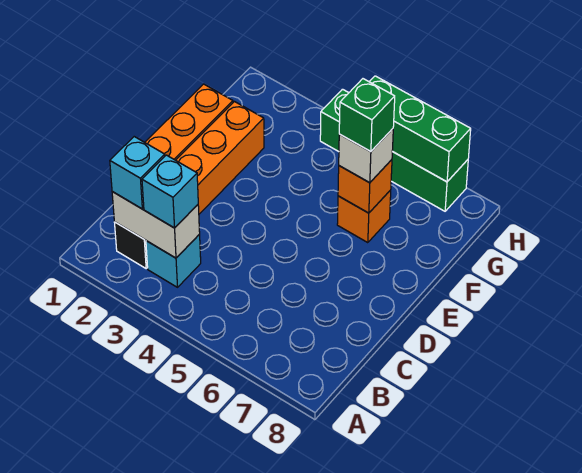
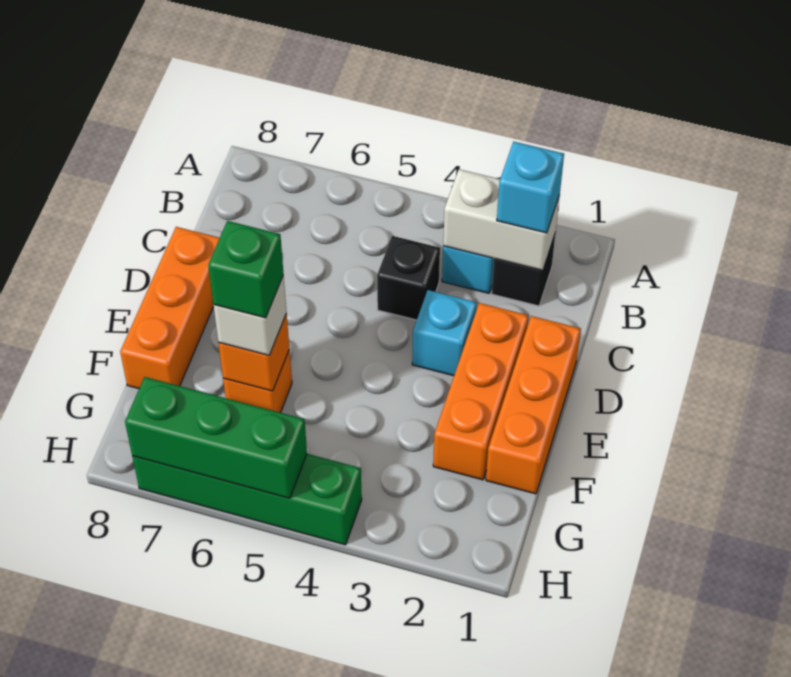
cyan 1x1 brick [142,155,198,228] -> cyan 1x1 brick moved to [412,290,477,376]
none -> black 1x1 brick [377,236,440,320]
none -> orange 1x3 brick [120,227,220,389]

